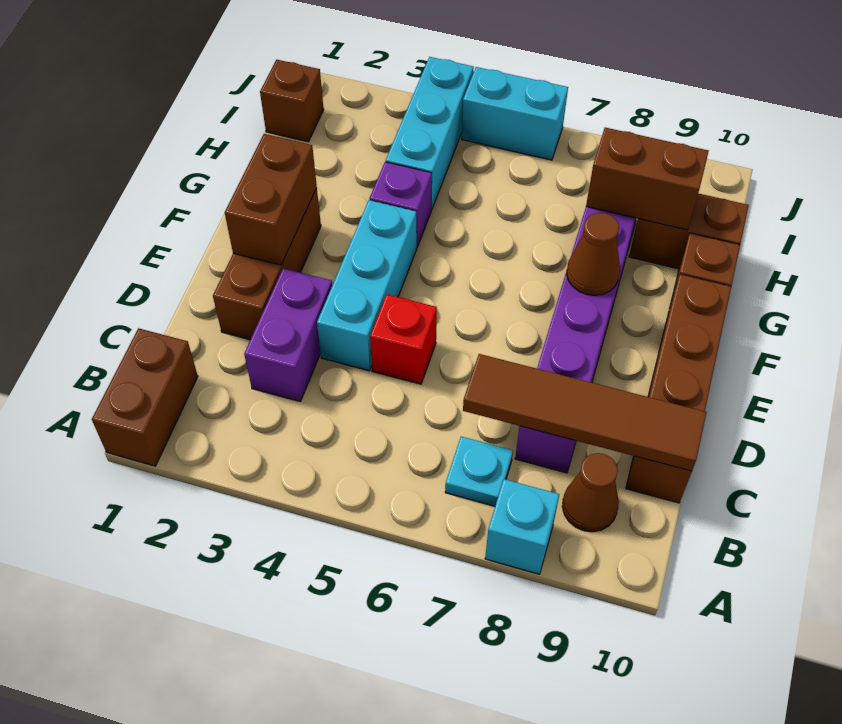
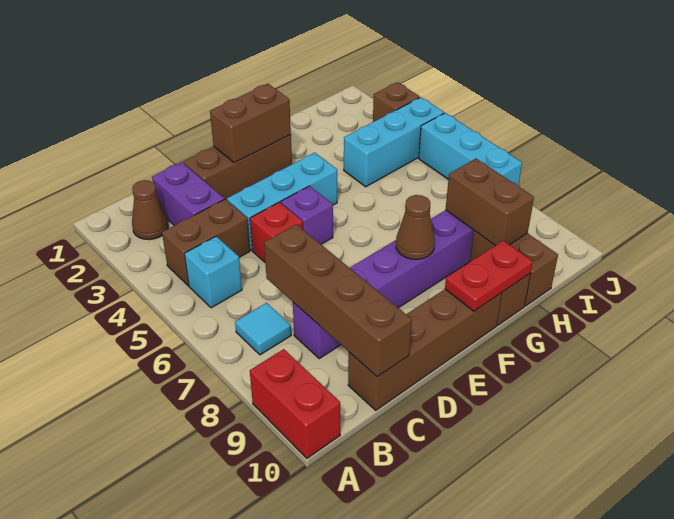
brown 1x2 brick [92,328,198,466] -> brown 1x2 brick moved to [162,199,250,286]
cyan 1x1 brick [485,479,560,574] -> cyan 1x1 brick moved to [185,236,242,308]
none -> red 1x2 brick [250,349,340,458]
cyan 1x1 plate [445,437,513,506] -> cyan 1x1 tile [235,303,291,355]
brown 1x1 cone [562,453,619,532] -> brown 1x1 cone moved to [132,180,168,240]
purple 1x2 brick [244,268,332,401] -> purple 1x2 brick turned to [152,162,224,226]
brown 1x4 tile [463,354,706,471] -> brown 1x4 brick [264,224,412,377]
none -> red 1x2 plate [445,241,533,311]
purple 1x1 brick [370,162,432,247] -> purple 1x1 brick moved to [281,186,333,244]
brown 1x1 brick [260,60,324,142] -> brown 1x1 brick moved to [373,82,420,122]
cyan 1x2 brick [462,67,568,160] -> cyan 1x3 brick [419,113,522,186]

